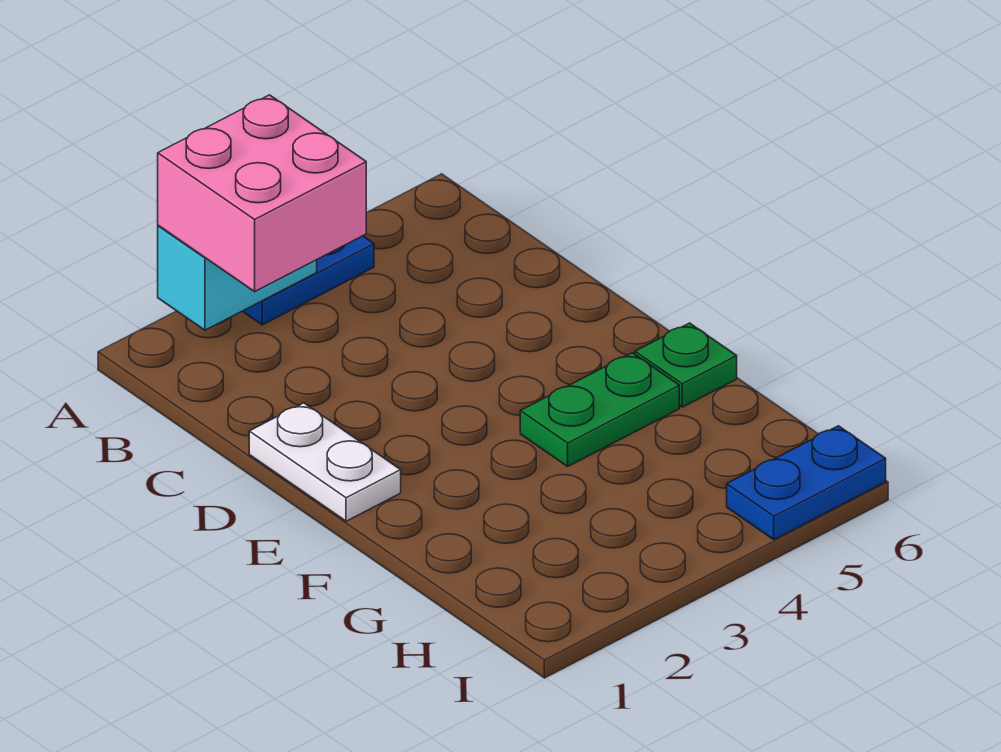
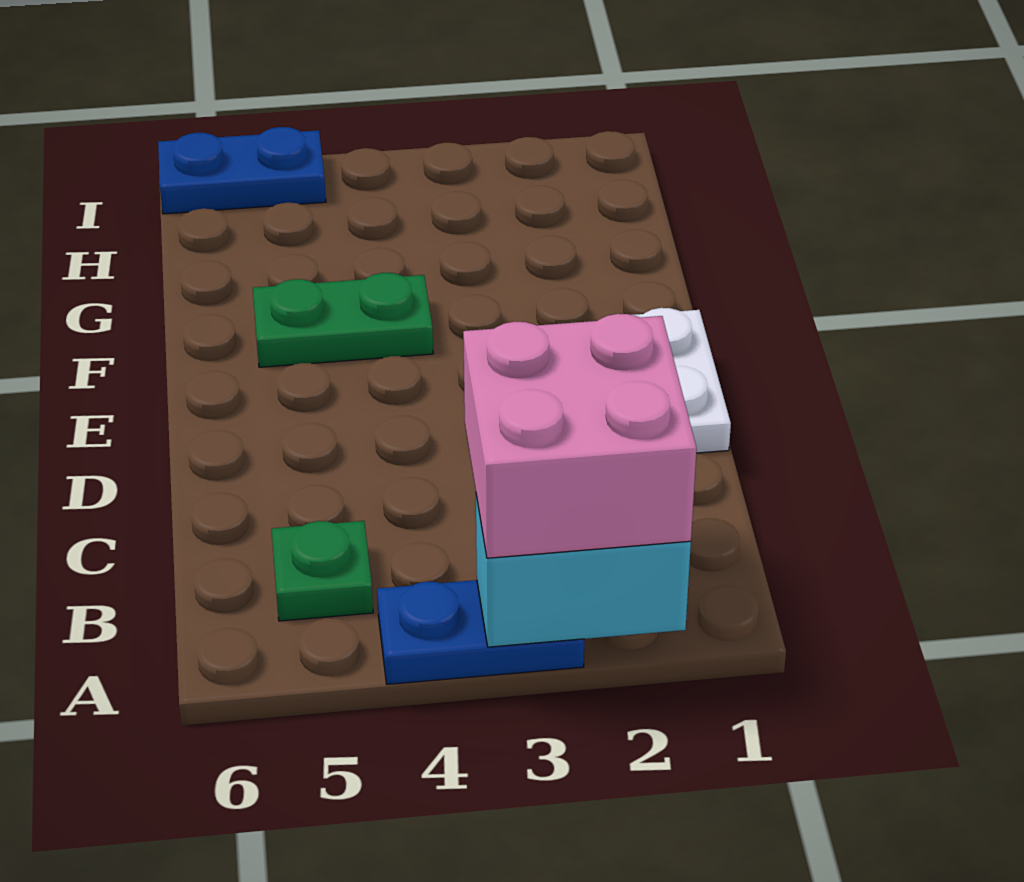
green 1x1 plate [635,323,737,407] -> green 1x1 plate moved to [271,521,373,621]

